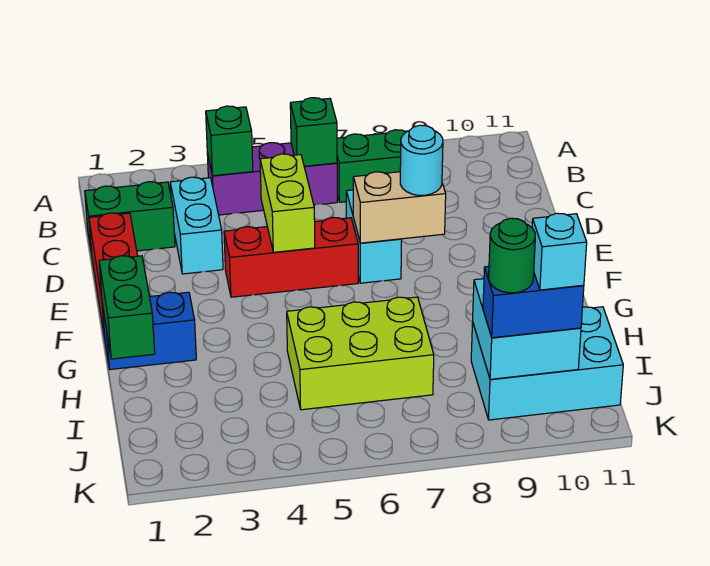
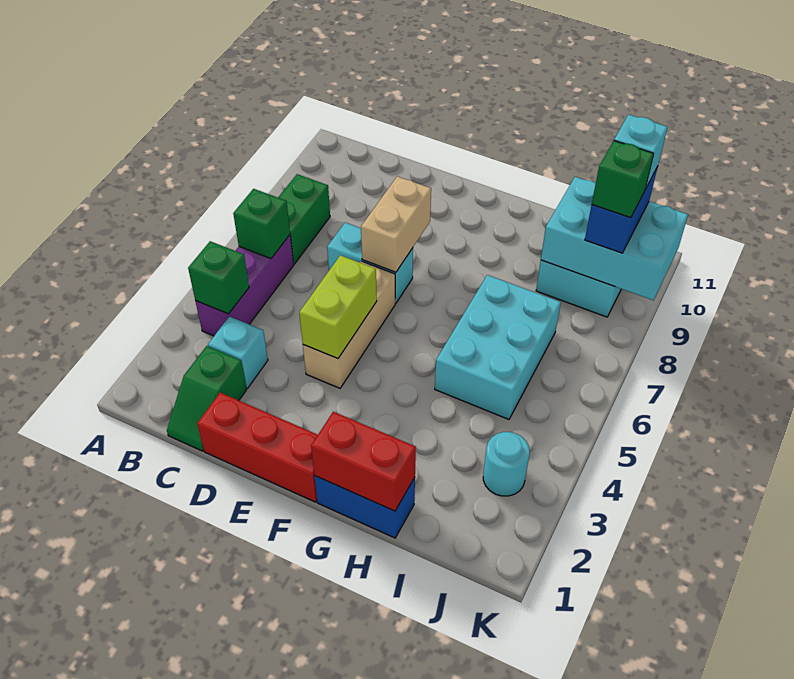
green 1x2 brick [85,182,175,255] -> green 1x2 slope [167,346,247,451]
cyan 1x2 brick [170,177,223,274] -> cyan 1x1 brick [208,317,268,388]
lime 1x2 brick [260,154,315,252] -> lime 1x2 brick turned to [299,255,377,359]
red 1x3 brick [224,218,358,297] -> tan 1x3 brick [303,261,395,388]
cyan 1x1 round brick [400,125,443,195] -> cyan 1x1 round brick moved to [483,432,530,496]
blue 1x2 brick [102,292,196,369] -> blue 1x2 brick turned to [315,476,415,538]
green 1x2 brick [99,256,155,359] -> red 1x2 brick [311,412,416,511]
lime 2x3 brick [287,297,434,410] -> cyan 2x3 brick [435,275,561,419]
cyan 2x2 brick [473,279,581,379] -> cyan 2x3 brick [541,177,688,300]
green 1x1 round brick [489,218,535,293] -> green 1x1 brick [592,141,654,218]

